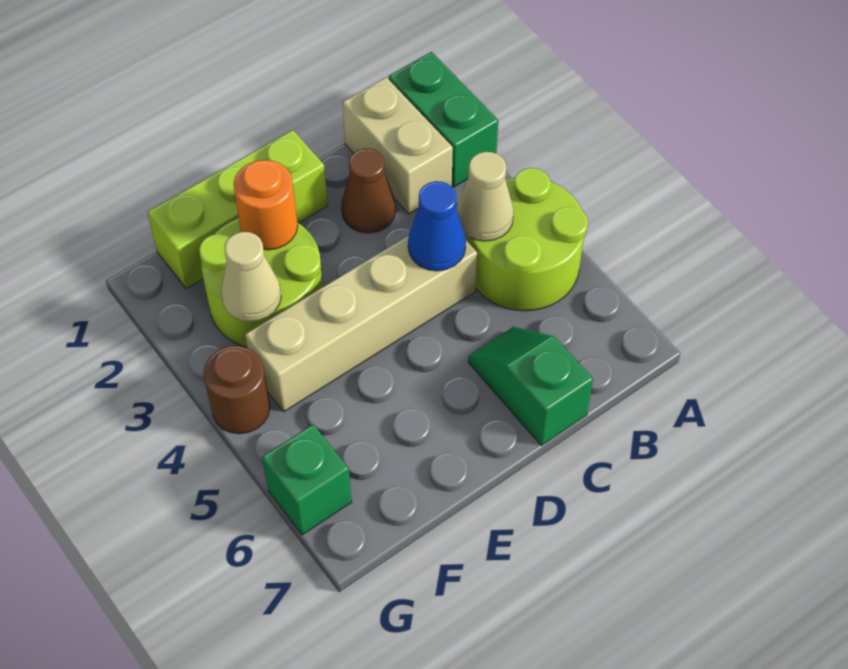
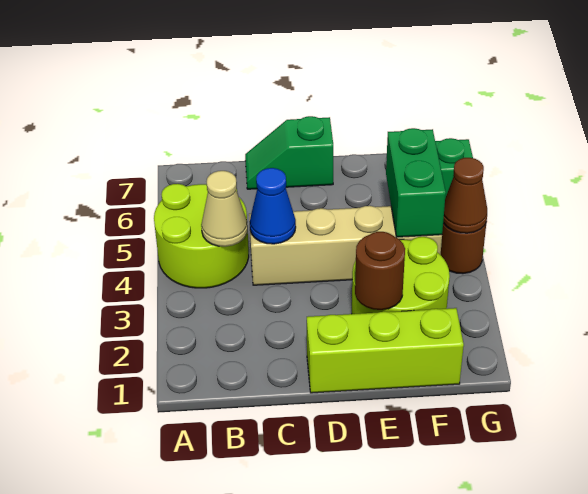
green 1x2 brick [389,52,498,187] -> green 1x2 brick moved to [386,128,446,237]
tan 1x2 brick [342,77,453,214] -> none
brown 1x1 cone [341,148,396,233] -> brown 1x1 cone moved to [443,158,487,233]
green 1x2 slope [468,327,593,446] -> green 1x2 slope turned to [245,116,333,189]
orange 1x1 round brick [233,160,298,250] -> brown 1x1 round brick [355,232,405,310]
tan 1x1 cone [221,232,281,322] -> none

